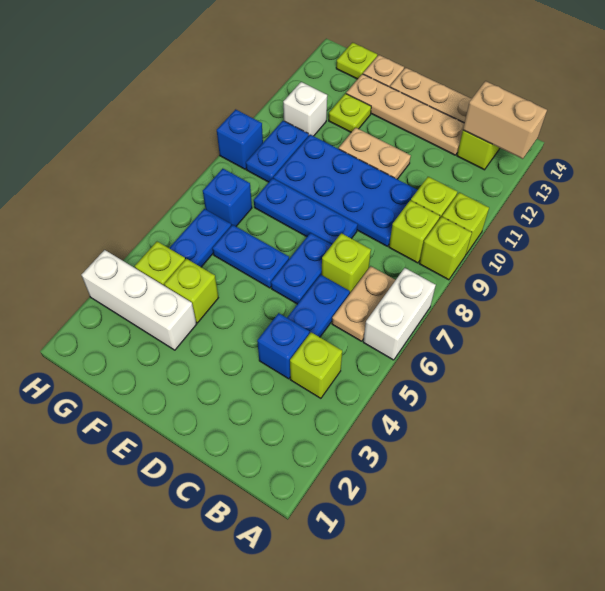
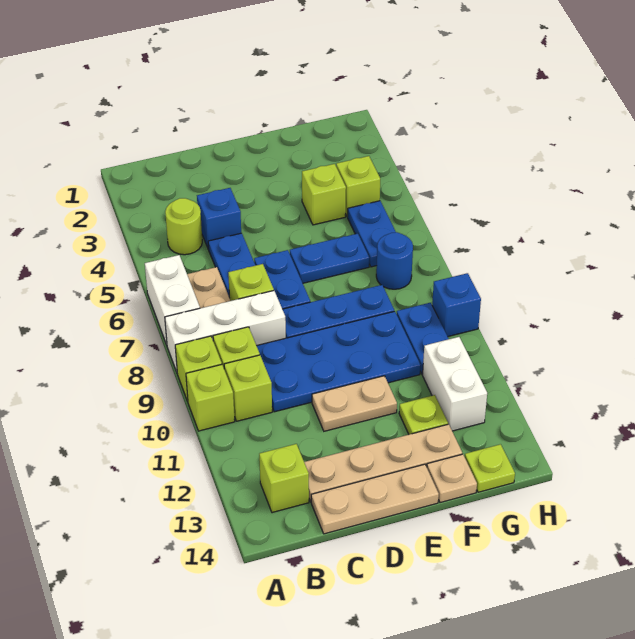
tan 1x2 brick [463,81,547,159] -> none
lime 1x1 brick [290,332,342,398] -> lime 1x1 round brick [165,198,202,255]
white 1x3 brick [81,250,197,350] -> white 1x3 brick moved to [165,291,286,372]
blue 1x1 brick [203,169,252,226] -> blue 1x1 round brick [376,232,413,289]
white 1x1 brick [283,82,327,136] -> white 1x2 brick [423,337,487,431]

